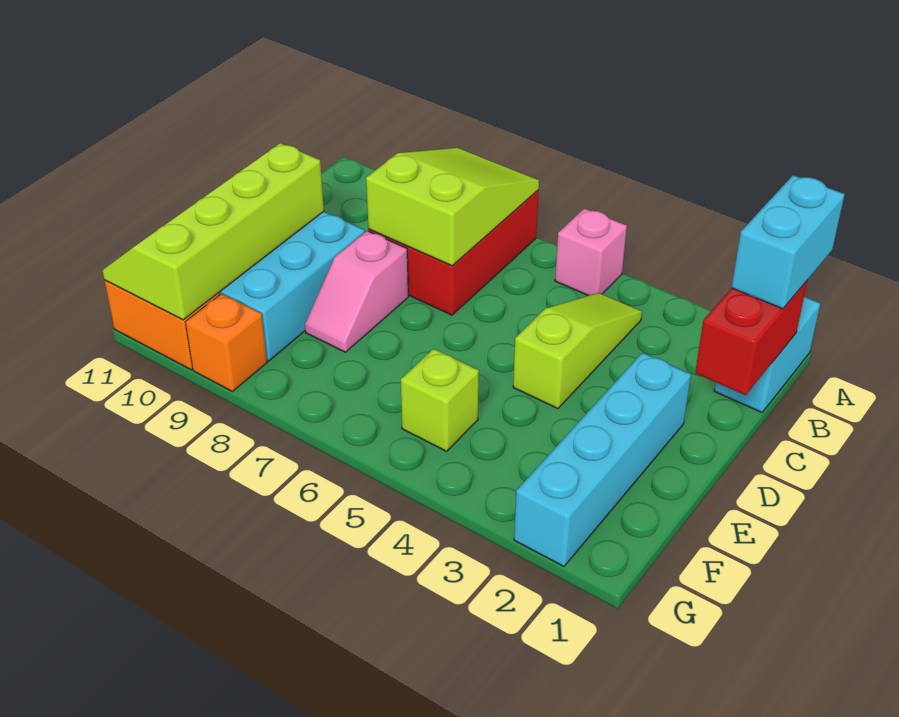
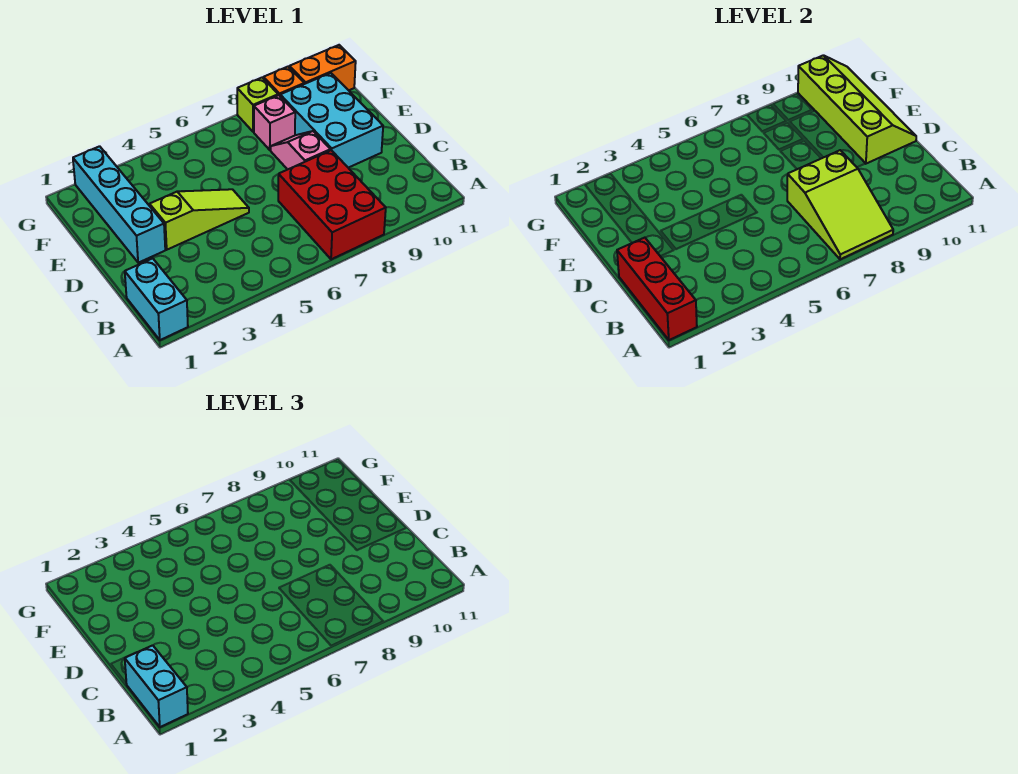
pink 1x1 brick [555,208,627,296] -> pink 1x1 brick moved to [254,95,295,150]
red 1x2 brick [695,281,807,395] -> red 1x3 brick [617,238,697,340]
lime 1x3 slope [513,293,642,409] -> lime 1x3 slope turned to [150,189,249,250]
lime 1x1 brick [401,349,479,451] -> lime 1x1 brick moved to [237,78,278,132]

